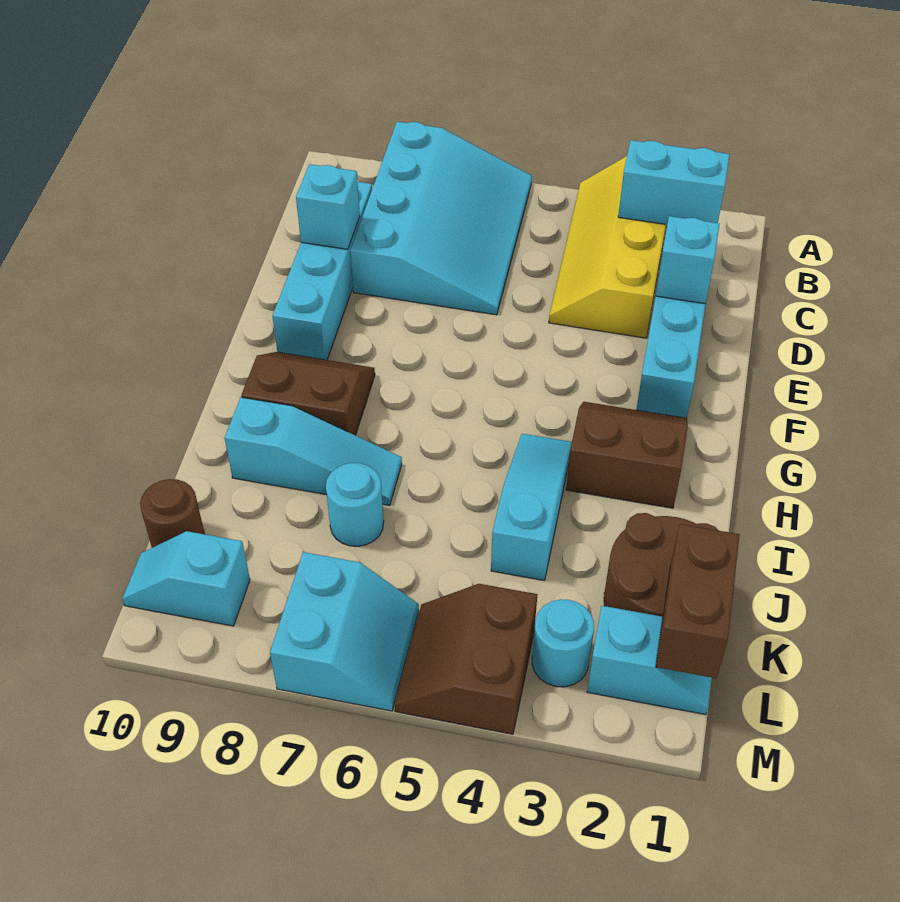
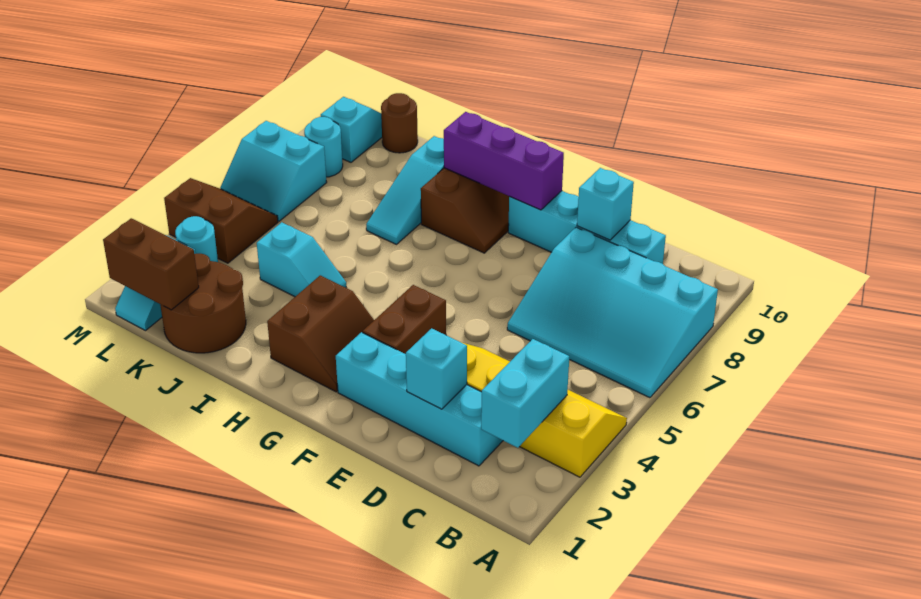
none -> brown 1x2 brick [363,285,446,354]
none -> purple 1x3 brick [444,112,564,210]
cyan 1x3 slope [491,434,572,581] -> cyan 1x2 slope [257,222,346,297]
cyan 1x1 round brick [326,463,384,546] -> cyan 1x1 round brick moved to [304,117,343,177]

